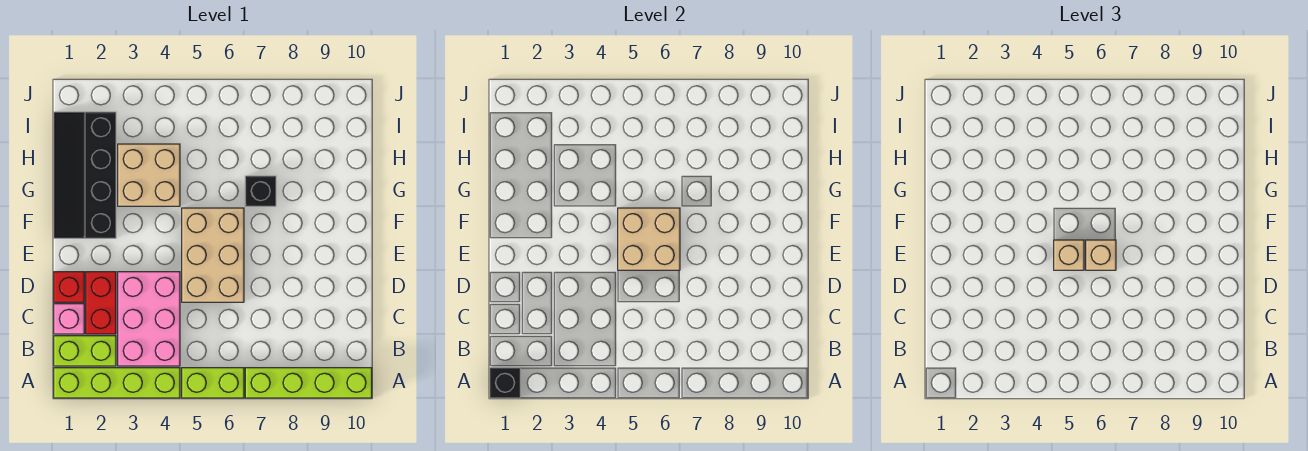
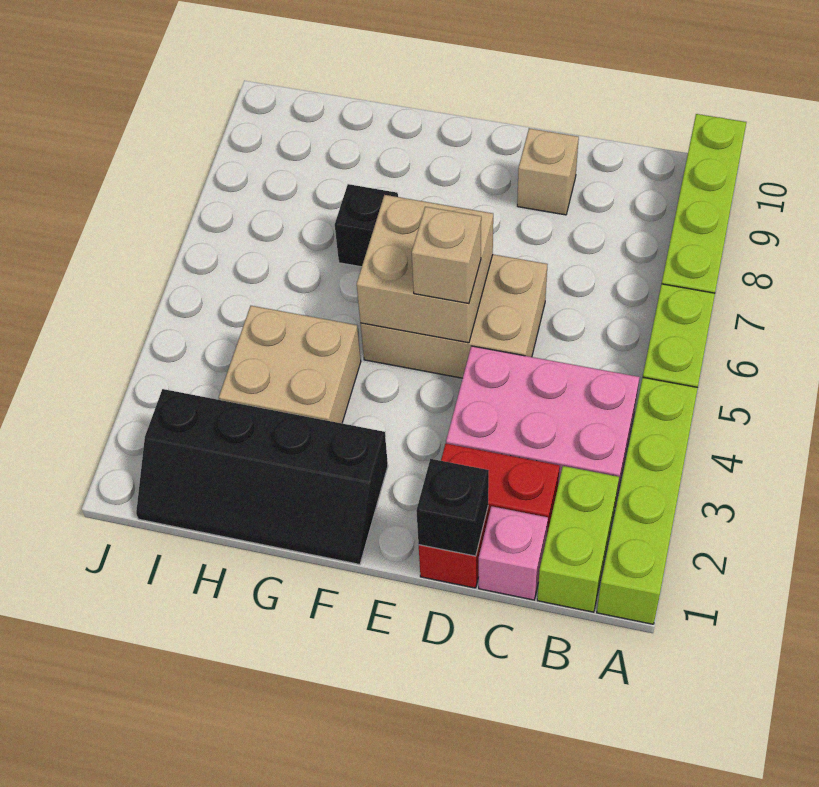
black 1x1 brick [490,368,520,398] -> black 1x1 brick moved to [416,459,489,556]
tan 1x1 brick [1086,240,1116,270] -> tan 1x1 brick moved to [517,128,579,215]

